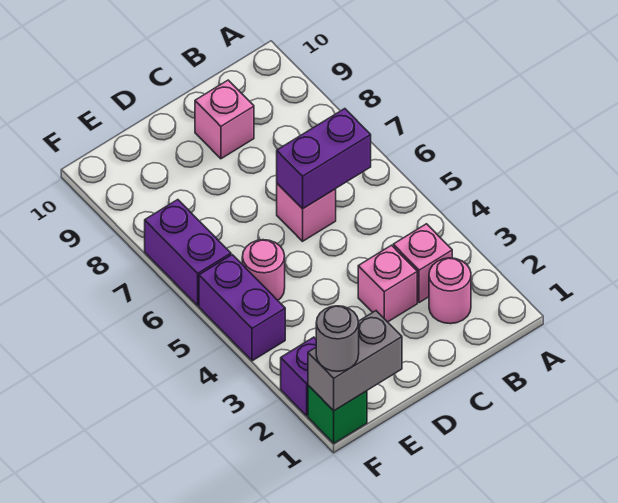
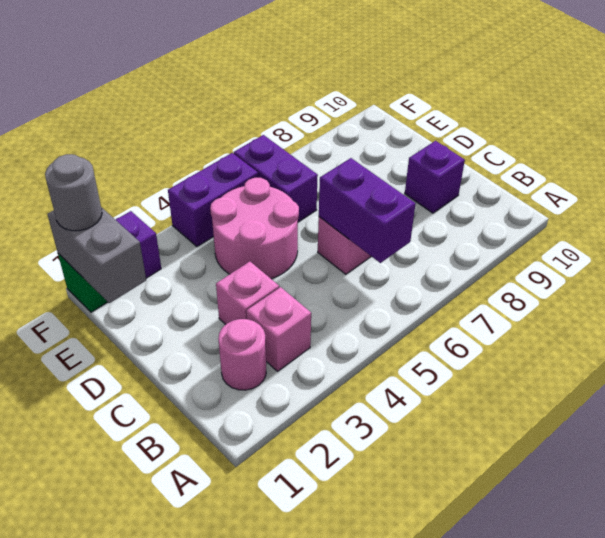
pink 1x1 brick [195,80,254,159] -> purple 1x1 brick [405,141,465,213]
pink 1x1 round brick [242,240,285,300] -> pink 2x2 round brick [210,178,299,279]
purple 1x2 brick [145,200,231,306] -> purple 1x2 brick turned to [234,135,318,222]

